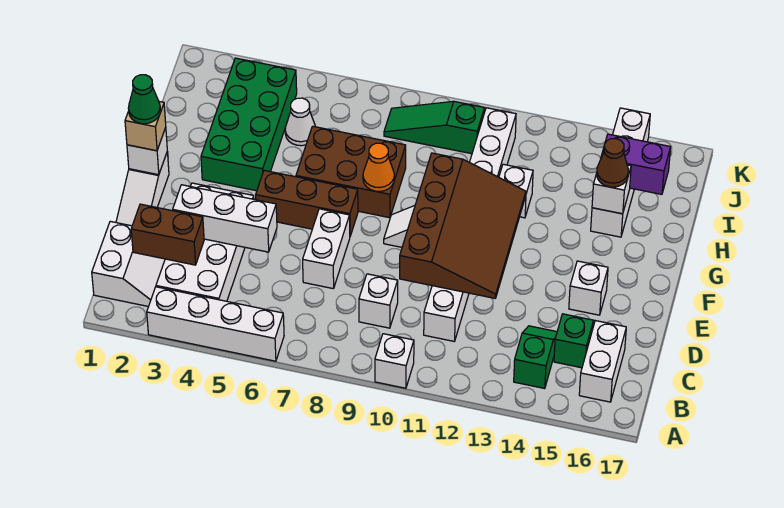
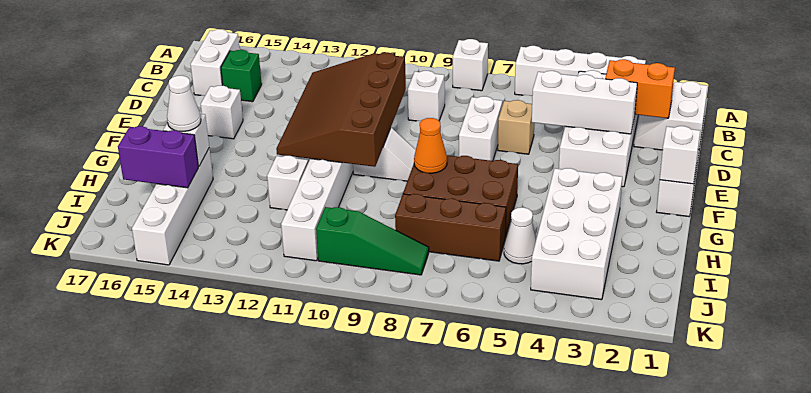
white 1x1 brick [375,334,414,388] -> white 1x1 brick moved to [453,39,488,91]
green 1x2 slope [514,326,557,389] -> none
brown 1x2 brick [131,204,204,265] -> orange 1x2 brick [605,59,675,118]
tan 1x1 brick [125,102,166,151] -> tan 1x1 brick moved to [498,100,534,154]
green 1x1 cone [128,75,160,124] -> none
brown 1x3 brick [256,170,358,236] -> brown 1x3 brick moved to [395,194,506,261]
green 2x4 brick [201,58,297,191] -> white 2x4 brick [531,168,622,300]
brown 1x1 cone [597,139,628,187] -> white 1x1 cone [167,76,201,131]

